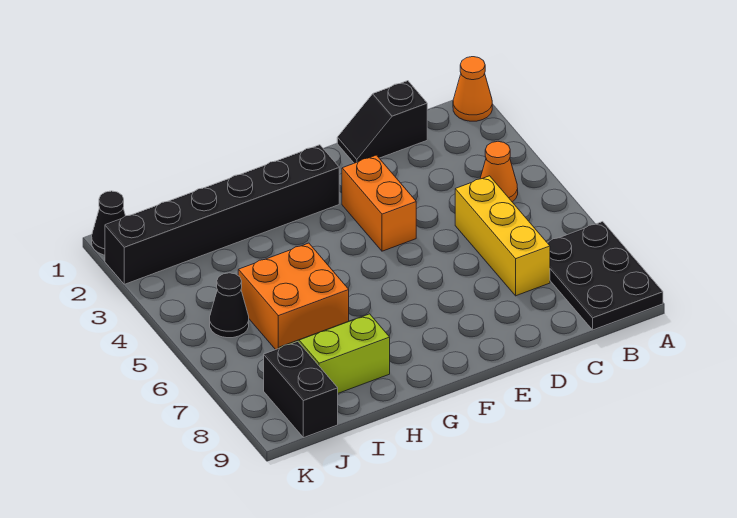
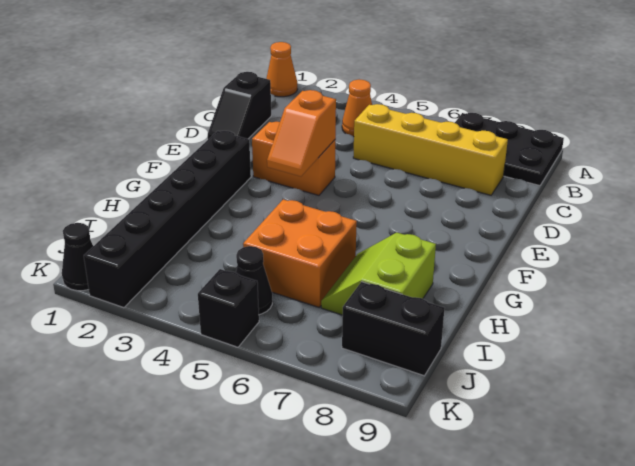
yellow 1x3 brick [455,176,550,296] -> yellow 1x4 brick [353,104,508,195]
none -> orange 1x2 slope [267,90,336,176]
none -> black 1x1 brick [198,269,259,347]

